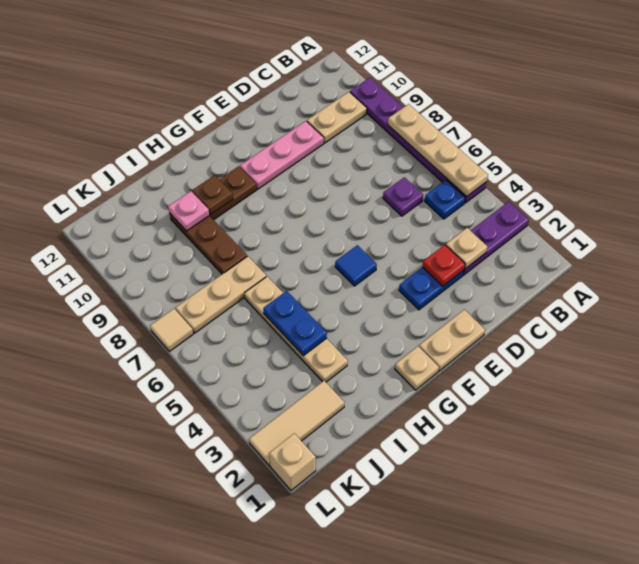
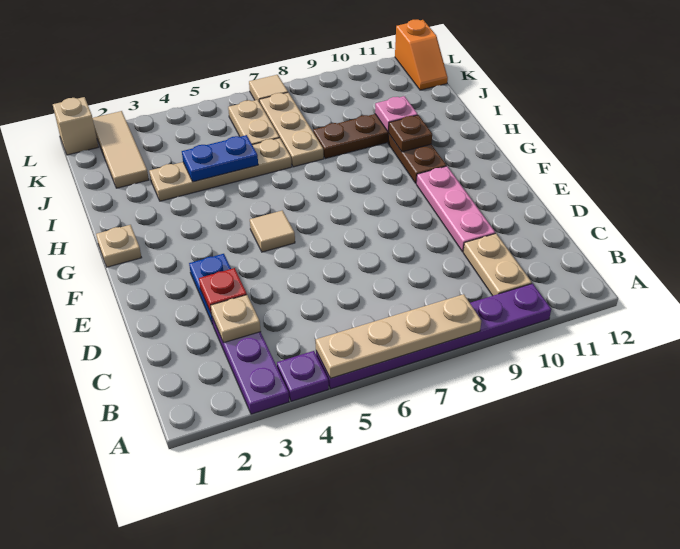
blue 1x1 plate [425,180,465,219] -> none
purple 1x1 plate [383,177,423,216] -> purple 1x1 plate moved to [277,351,329,401]
tan 1x2 plate [419,310,485,371] -> tan 1x2 plate moved to [228,100,279,145]
blue 1x1 tile [335,245,377,286] -> tan 1x1 tile [250,210,295,252]
none -> orange 1x2 slope [395,20,448,90]

